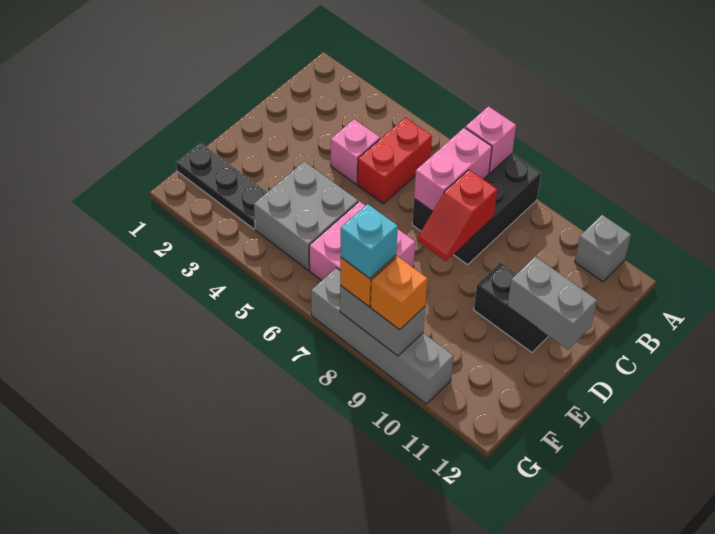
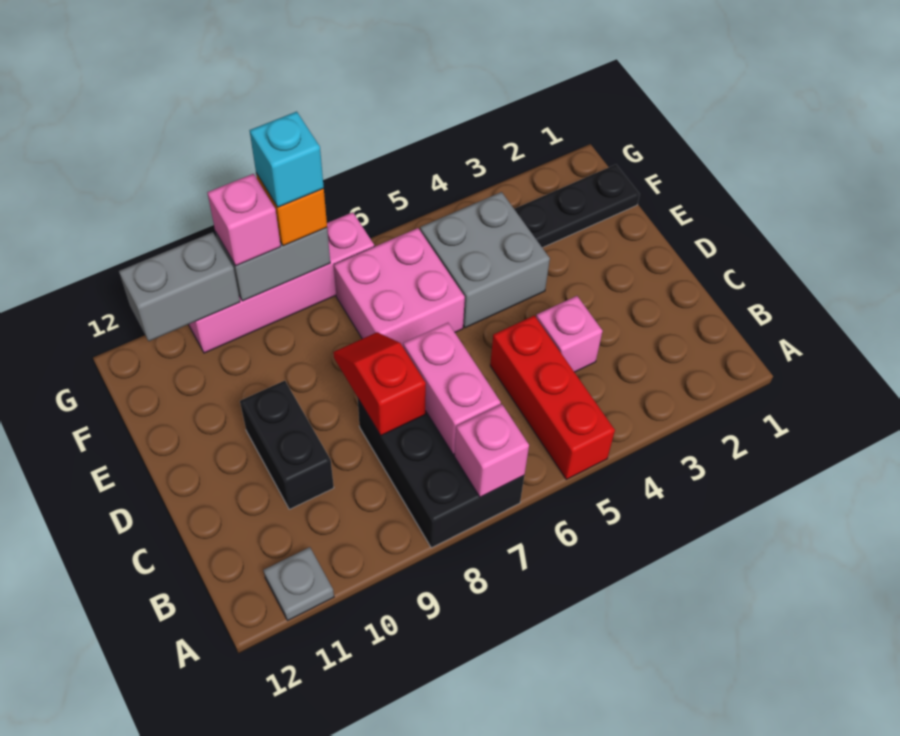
grey 1x1 brick [575,215,631,282] -> grey 1x1 plate [263,547,334,620]
red 1x2 brick [357,118,432,204] -> red 1x3 brick [490,316,615,479]
black 1x2 brick [474,262,548,352] -> black 1x2 brick turned to [240,381,334,509]
grey 1x2 brick [507,256,597,350] -> grey 1x2 brick moved to [119,232,240,341]
grey 1x4 brick [311,268,454,404] -> pink 1x4 brick [188,212,374,353]
orange 1x1 brick [370,256,427,330] -> pink 1x1 brick [207,174,281,266]

